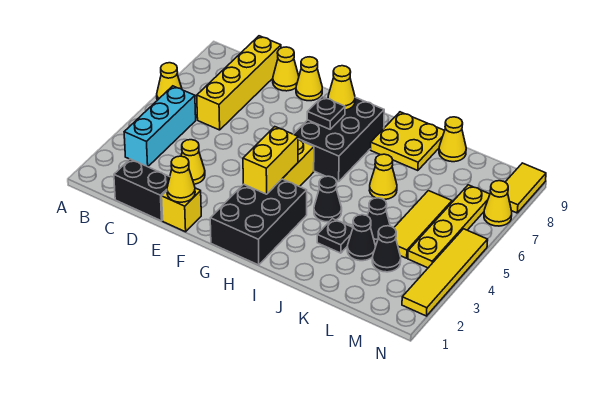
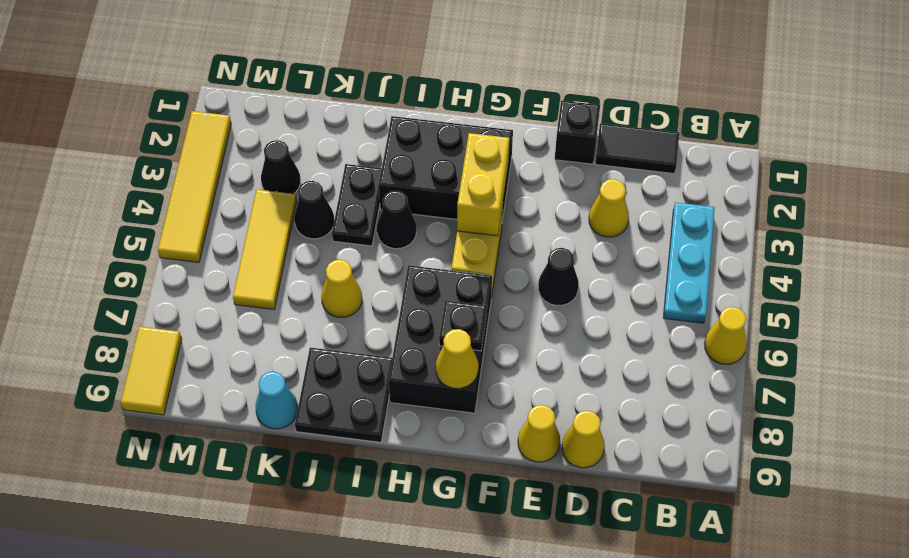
cyan 1x3 brick [124,86,196,167] -> cyan 1x3 plate [663,202,715,323]
black 1x2 brick [114,159,170,221] -> black 1x2 tile [595,123,679,174]
yellow 1x4 brick [197,36,281,130] -> none
yellow 1x1 brick [162,188,201,232] -> black 1x1 brick [555,101,600,164]
yellow 1x1 cone [167,156,195,202] -> none
black 2x3 brick [210,179,307,265] -> black 2x3 brick turned to [379,116,513,221]
yellow 2x2 plate [371,112,445,171] -> black 2x2 plate [295,348,392,442]
black 1x1 plate [317,219,353,253] -> black 1x2 plate [332,164,382,246]
black 1x1 cone [347,215,376,261] -> black 1x1 cone moved to [538,248,579,305]
yellow 1x1 cone [439,117,466,162] -> cyan 1x1 cone [256,372,298,429]
yellow 1x4 plate [408,185,490,268] -> none
yellow 1x1 cone [484,181,512,226] -> none

